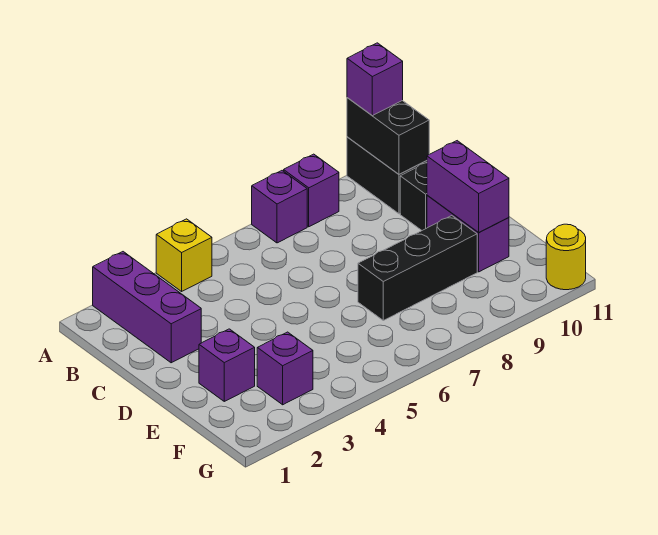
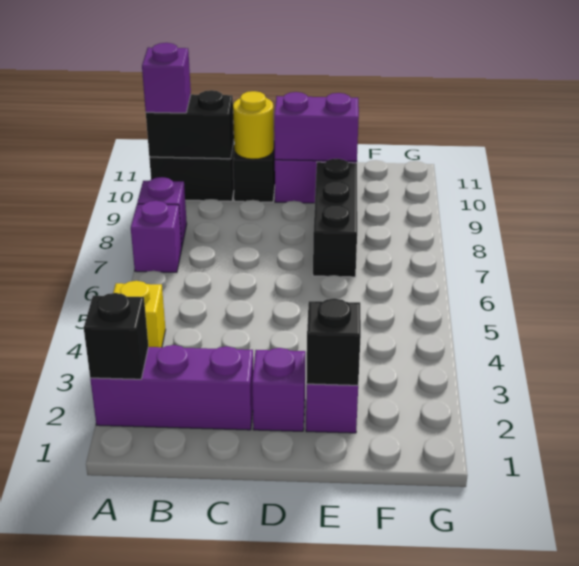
none -> black 1x1 brick [84,293,148,379]
none -> black 1x1 brick [306,298,361,385]
purple 1x1 brick [257,332,313,405] -> purple 1x1 brick moved to [252,348,305,431]
yellow 1x1 round brick [546,224,586,290] -> yellow 1x1 round brick moved to [233,91,274,159]

